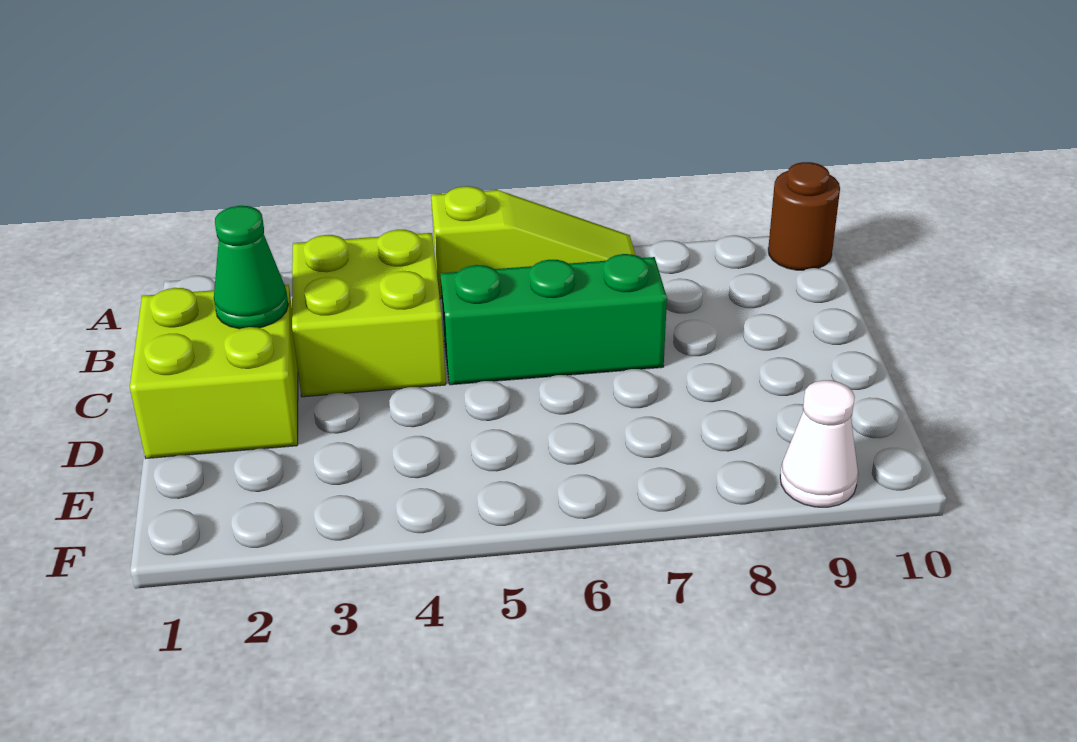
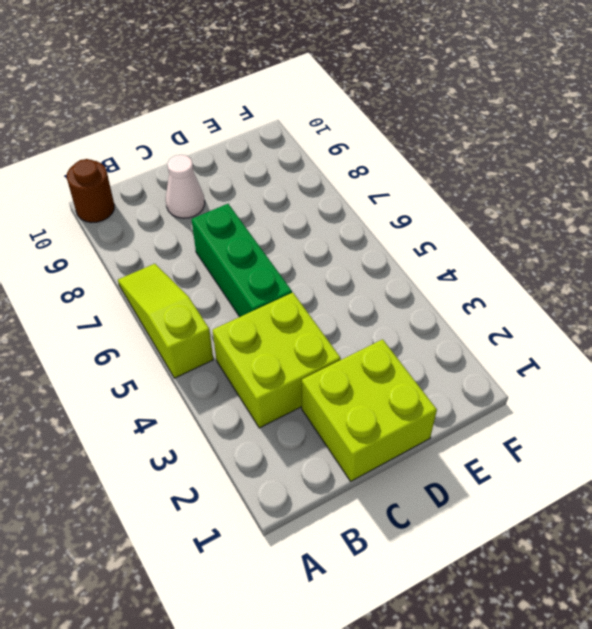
green 1x1 cone [214,206,288,329] -> none
white 1x1 cone [780,380,858,507] -> white 1x1 cone moved to [166,155,205,218]

